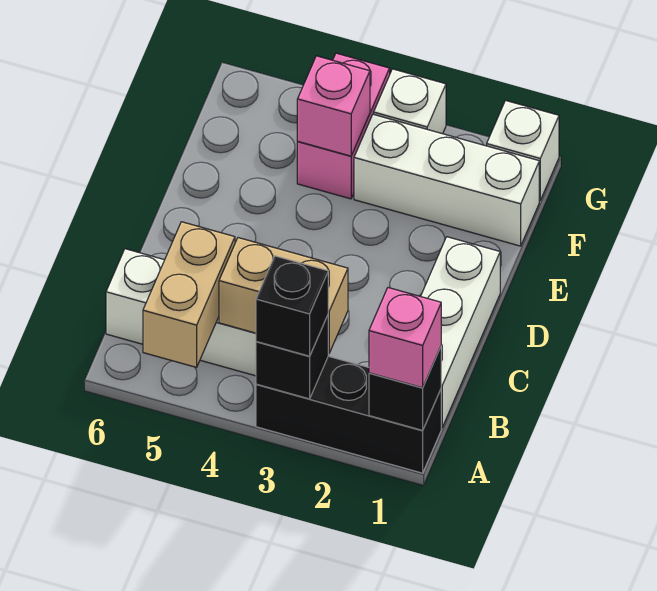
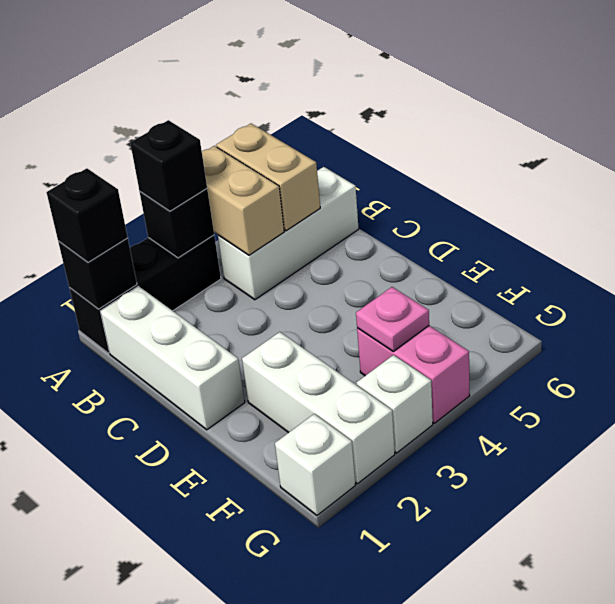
pink 1x1 brick [369,288,441,388] -> black 1x1 brick [46,168,128,262]
tan 1x2 brick [219,238,348,353] -> tan 1x2 brick turned to [202,146,284,255]
white 1x3 brick [354,114,539,246] -> white 1x3 brick turned to [242,332,395,484]
pink 1x1 brick [297,56,370,156] -> pink 1x1 plate [356,287,429,351]

